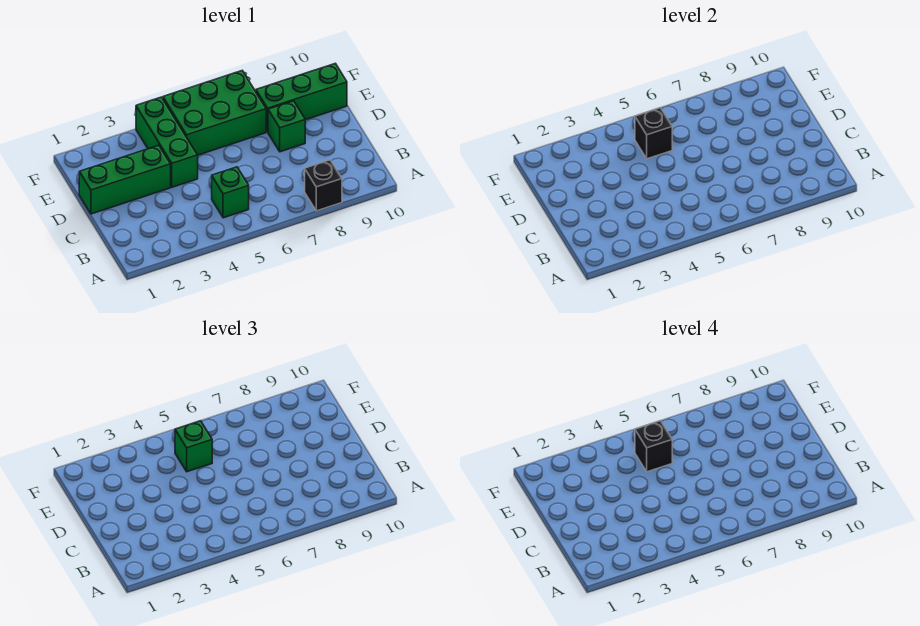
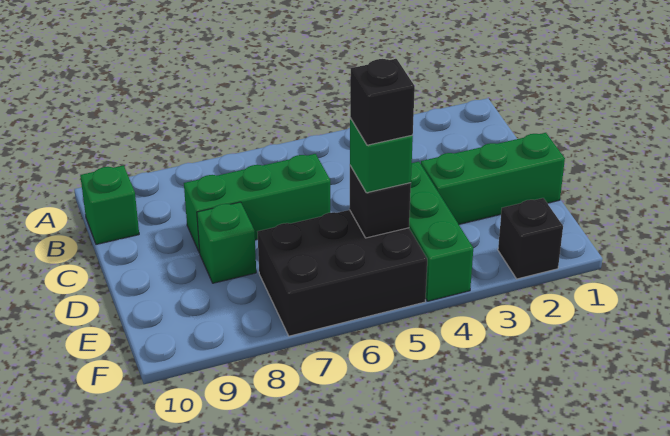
black 1x1 brick [305,160,342,211] -> black 1x1 brick moved to [498,198,563,279]
green 1x1 brick [212,167,249,218] -> green 1x1 brick moved to [80,165,139,244]
green 2x3 brick [163,71,266,155] -> black 2x3 brick [258,210,427,336]
green 1x3 brick [256,63,347,132] -> green 1x3 brick moved to [184,154,330,253]

